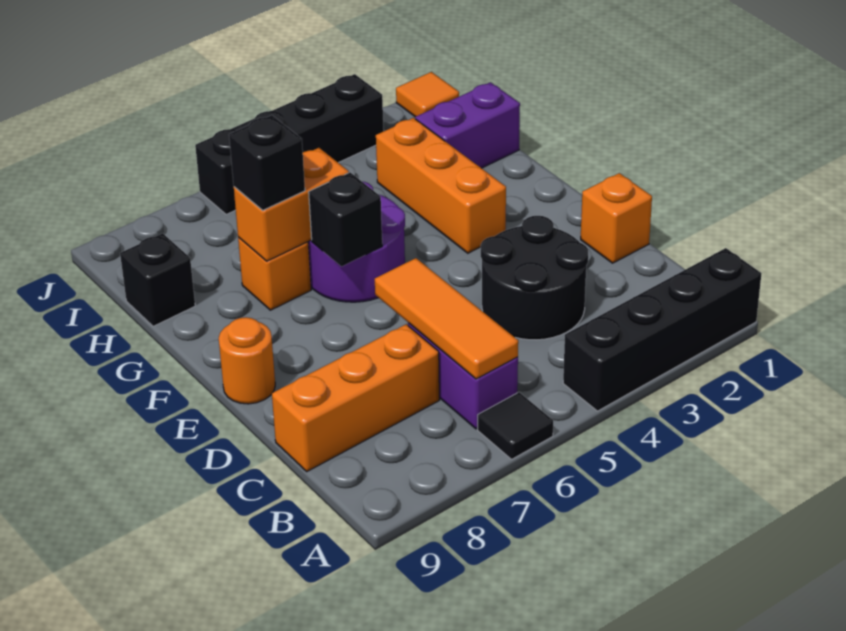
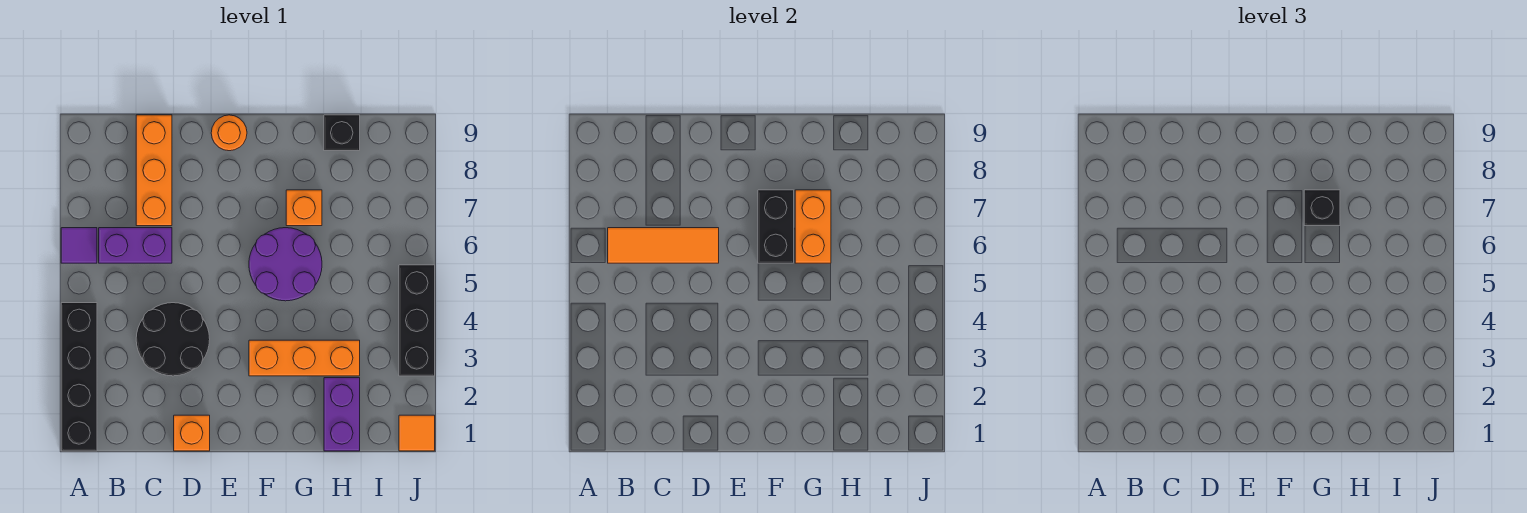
black 1x1 tile [478,392,553,459] -> purple 1x1 tile [61,228,97,263]
black 1x1 brick [309,172,382,266] -> black 1x2 brick [758,190,794,263]
black 1x4 brick [195,74,384,214] -> black 1x3 brick [399,265,435,376]

